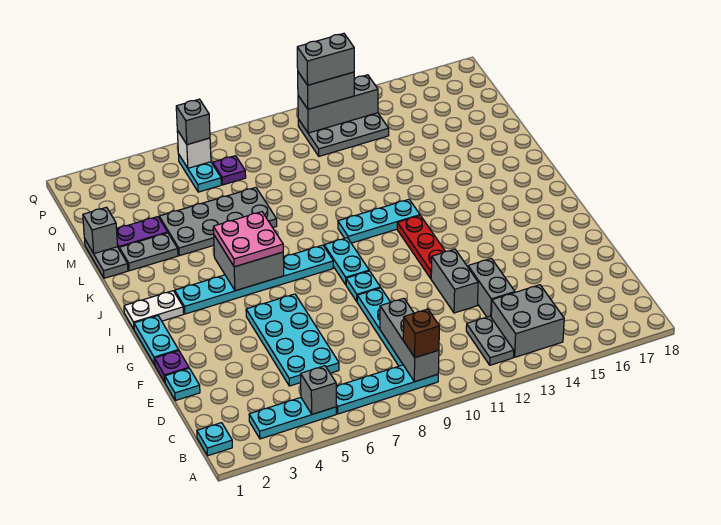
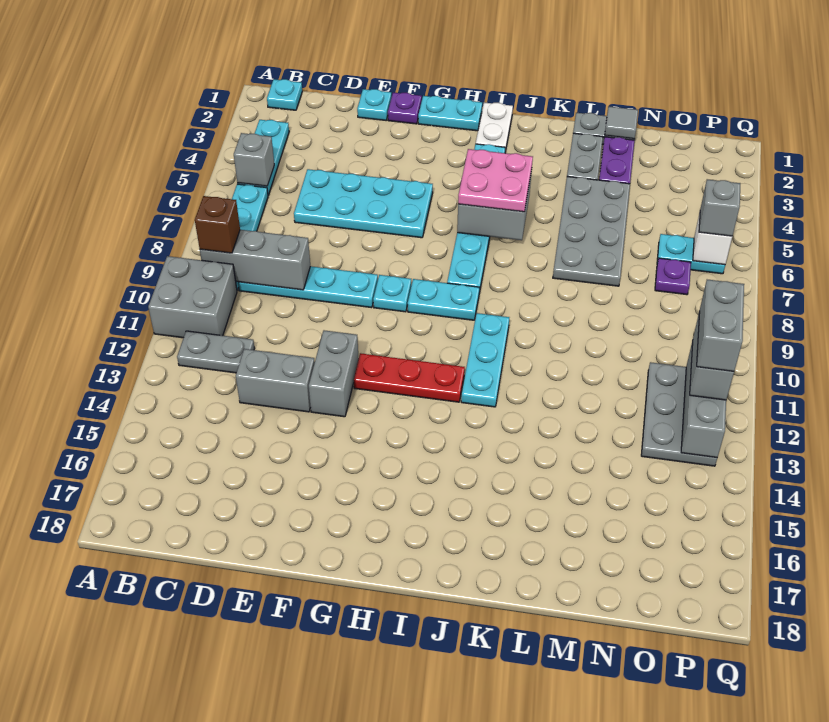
grey 2x2 brick [491,285,564,357] -> grey 2x2 brick moved to [148,256,237,338]
grey 1x2 brick [431,249,478,313] -> grey 1x2 brick turned to [309,330,359,417]
grey 1x1 brick [83,207,118,254] -> grey 1x1 tile [605,107,638,139]

